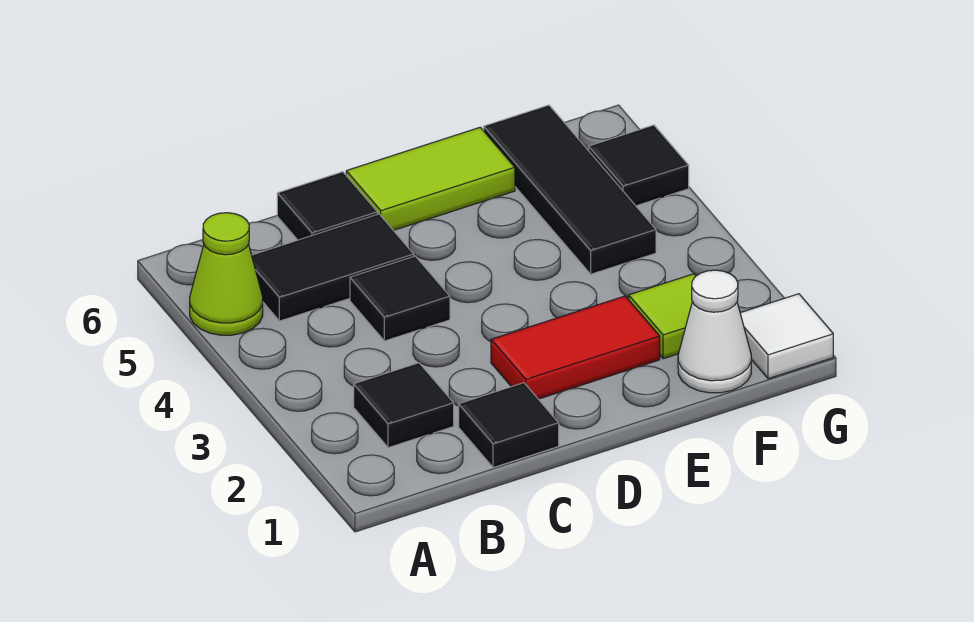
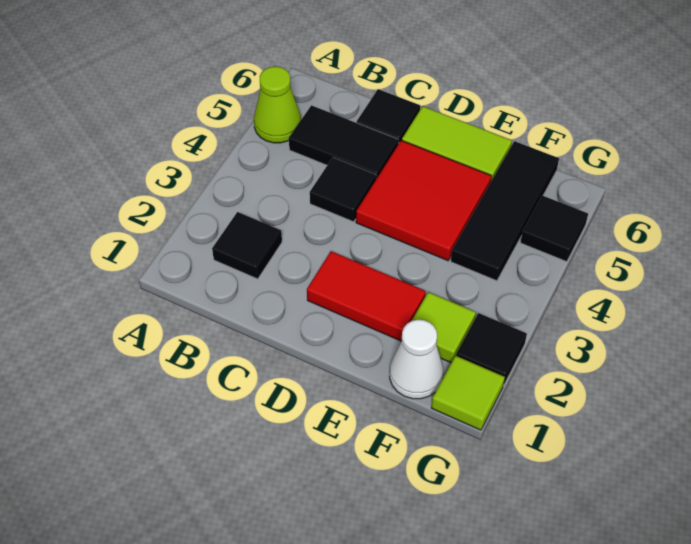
black 1x1 tile [459,383,559,468] -> black 1x1 tile moved to [456,313,527,385]
none -> red 2x2 tile [356,140,492,261]
white 1x1 tile [740,294,833,379] -> lime 1x1 tile [431,356,505,430]

